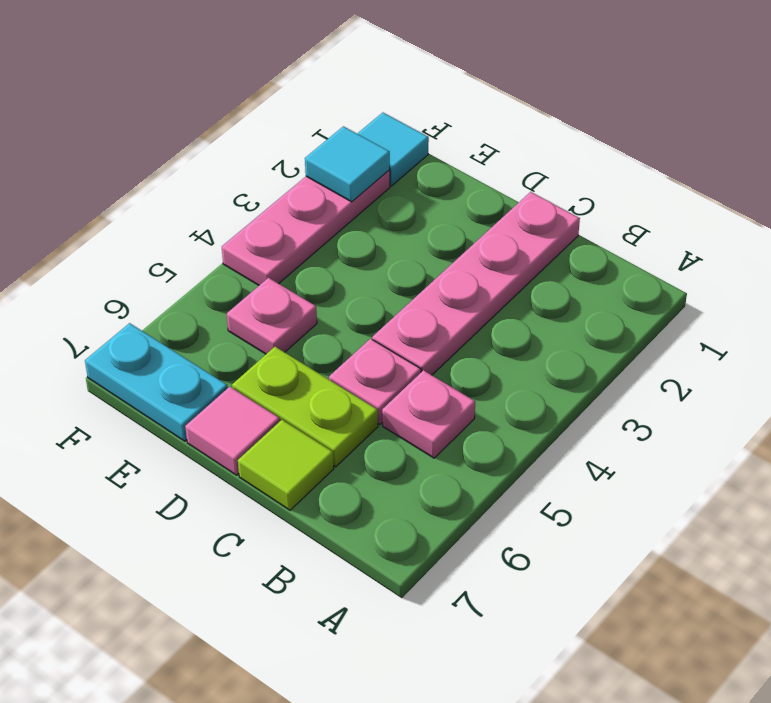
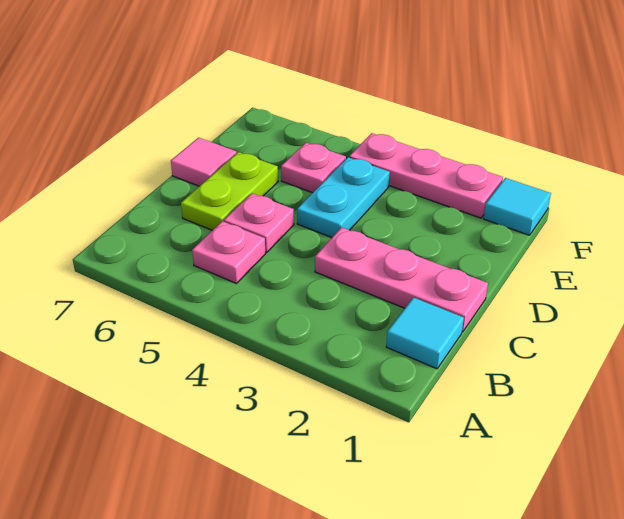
pink 1x4 plate [372,192,580,375] -> pink 1x3 plate [315,227,488,332]
lime 1x1 tile [238,420,334,510] -> none
cyan 1x2 plate [85,323,228,441] -> cyan 1x2 plate moved to [297,157,390,237]
cyan 1x1 tile [305,126,390,202] -> cyan 1x1 tile moved to [386,297,464,369]

